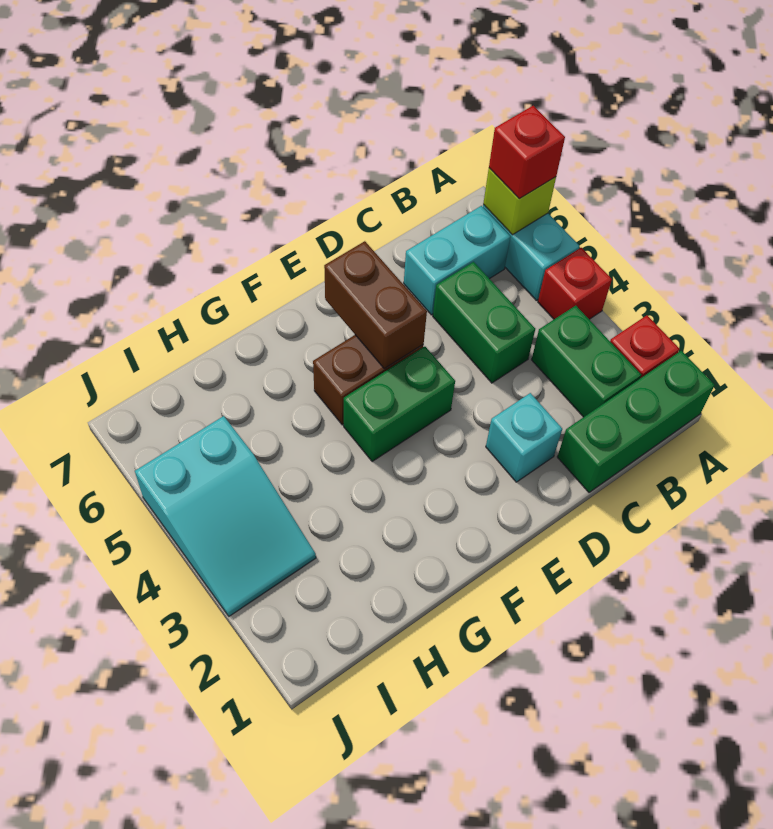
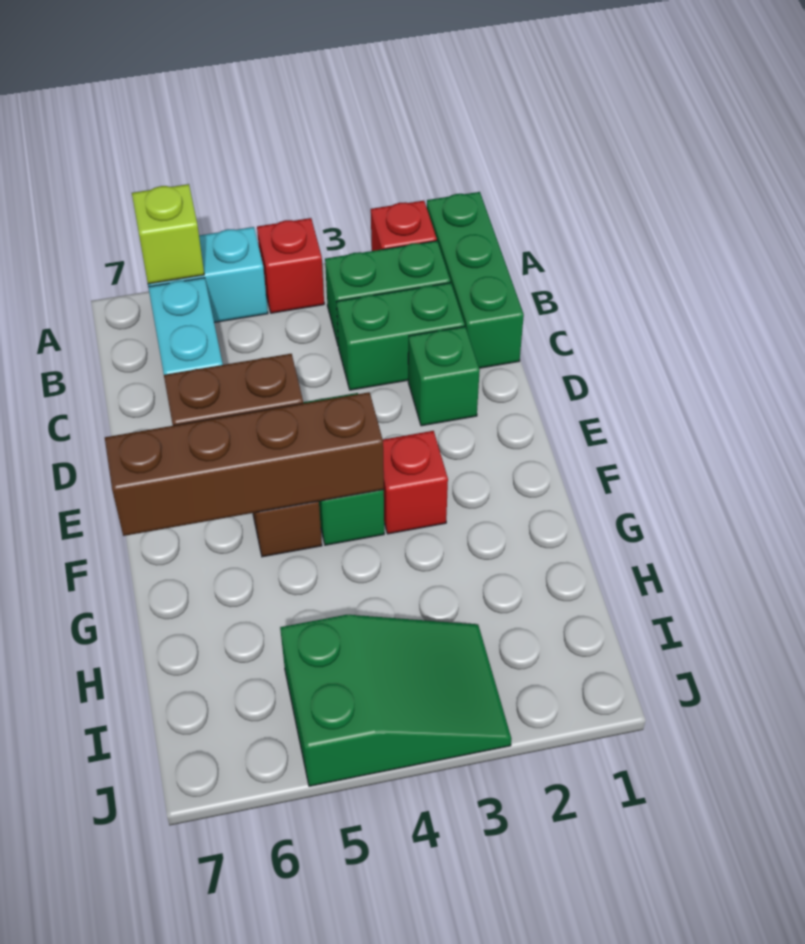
red 1x1 brick [489,106,565,199] -> red 1x1 brick moved to [383,431,448,534]
green 1x2 brick [433,262,535,383] -> green 1x2 brick moved to [337,283,465,390]
cyan 1x1 brick [486,393,562,482] -> green 1x1 brick [408,326,480,426]
none -> brown 1x4 brick [105,392,384,536]
cyan 2x3 slope [135,416,316,616] -> green 2x3 slope [280,615,511,786]

